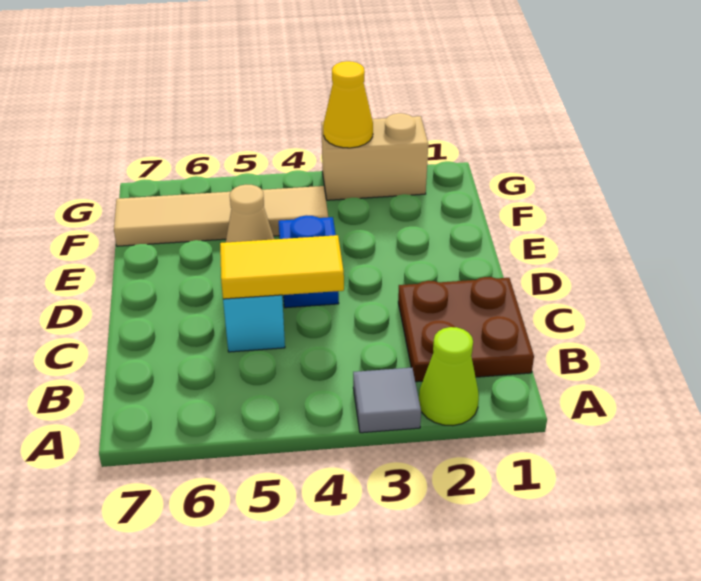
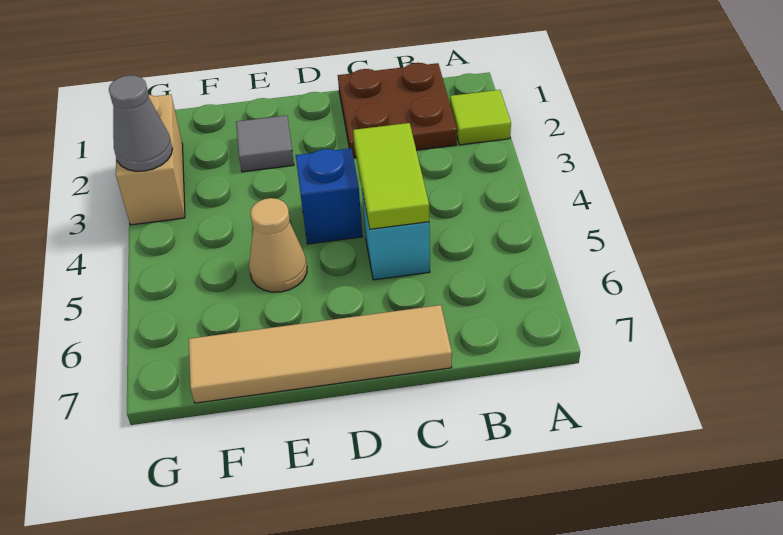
lime 1x1 cone [419,327,479,426] -> lime 1x1 tile [450,90,511,145]
grey 1x1 tile [353,367,421,433] -> grey 1x1 tile moved to [236,115,294,172]
yellow 1x2 tile [220,235,344,299] -> lime 1x2 tile [353,123,429,229]
tan 1x4 tile [114,186,328,246] -> tan 1x4 tile turned to [189,305,452,403]
yellow 1x1 cone [323,61,373,148] -> grey 1x1 cone [109,75,173,171]

